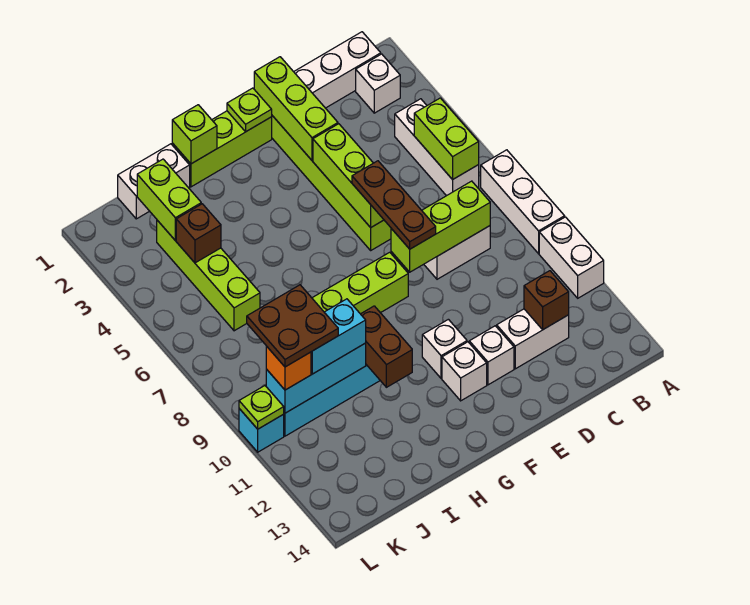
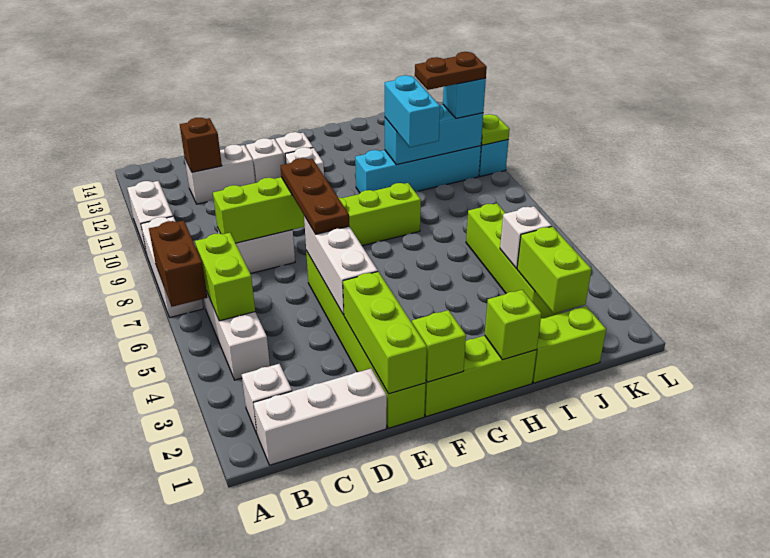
lime 1x3 brick [313,124,384,228] -> white 1x3 brick [304,216,378,315]
lime 1x1 plate [227,88,272,132] -> lime 1x1 brick [412,310,466,382]
brown 1x2 brick [361,306,412,387] -> brown 1x2 brick moved to [149,221,207,307]
white 1x2 brick [118,144,190,219] -> lime 1x2 brick [532,306,606,383]
cyan 1x2 brick [311,299,366,374] -> cyan 1x2 brick turned to [385,75,440,147]
brown 1x1 brick [176,204,221,263] -> white 1x1 brick [500,206,552,268]
brown 2x2 plate [247,285,338,367] -> brown 1x2 plate [415,52,487,90]
orange 1x1 brick [266,346,311,390] -> cyan 1x1 brick [443,78,486,119]

